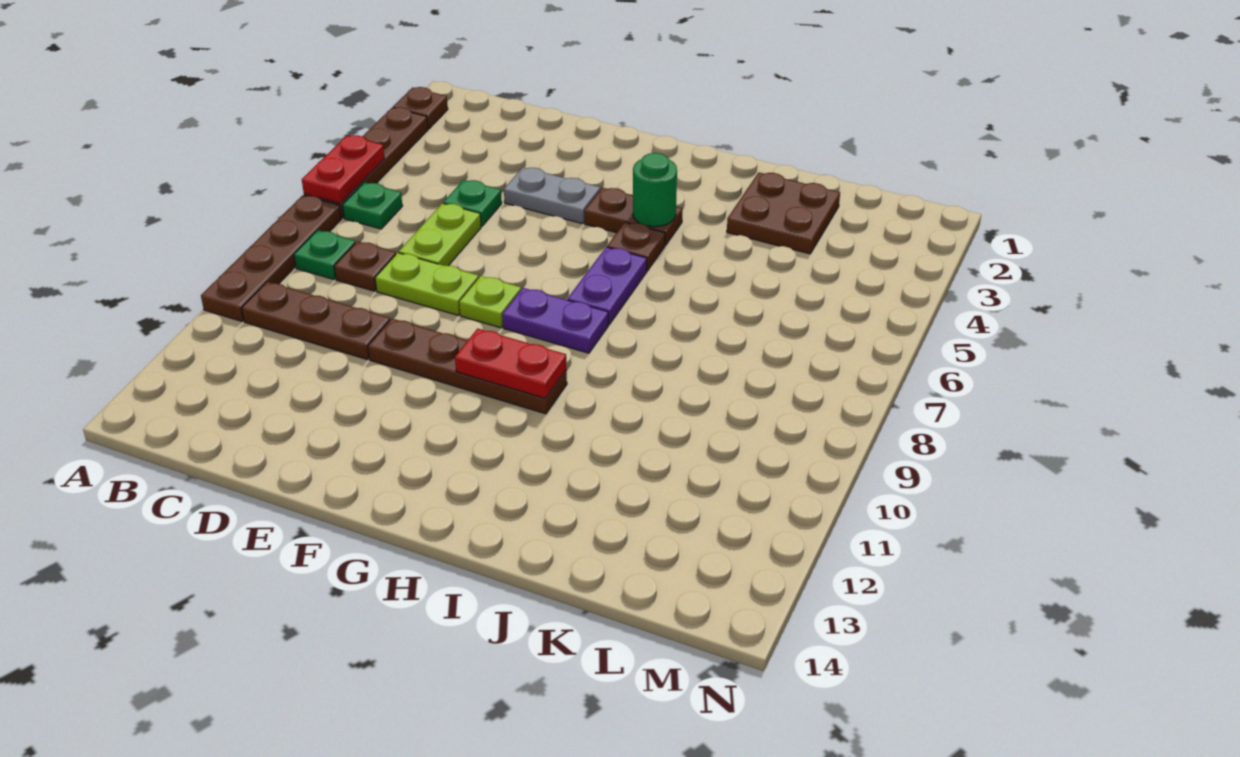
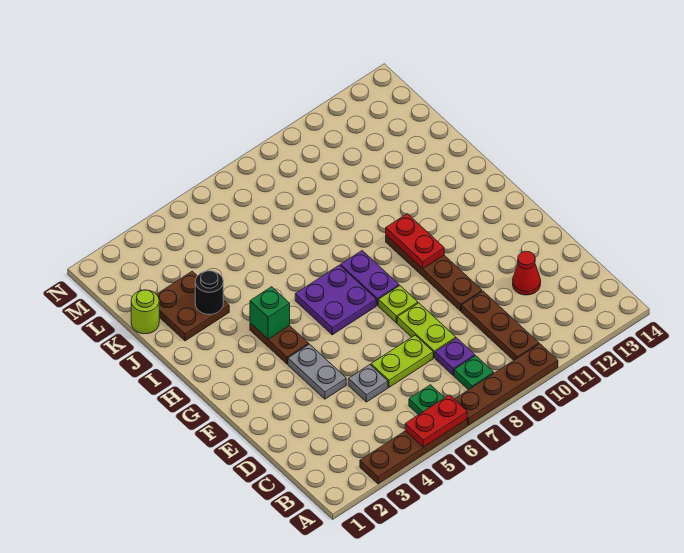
brown 1x1 plate [393,87,448,129] -> none
brown 1x1 plate [334,241,396,291] -> purple 1x1 plate [435,338,475,375]
green 1x1 plate [443,180,502,226] -> grey 1x1 plate [348,365,388,402]
none -> red 1x1 cone [513,251,541,295]
green 1x1 round brick [633,153,677,227] -> green 1x1 brick [250,287,290,339]
brown 1x1 plate [607,222,665,271] -> none
purple 1x2 plate [567,247,647,325] -> purple 2x2 plate [295,265,376,335]
none -> black 1x1 round brick [195,271,223,315]
none -> lime 1x1 round brick [131,290,159,334]

